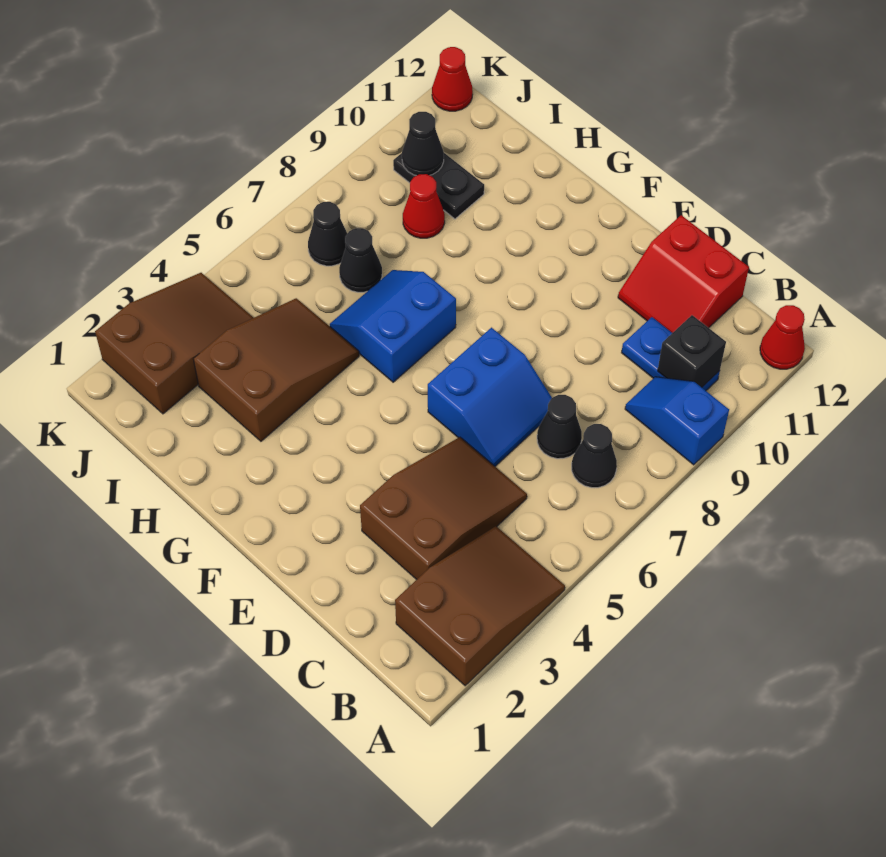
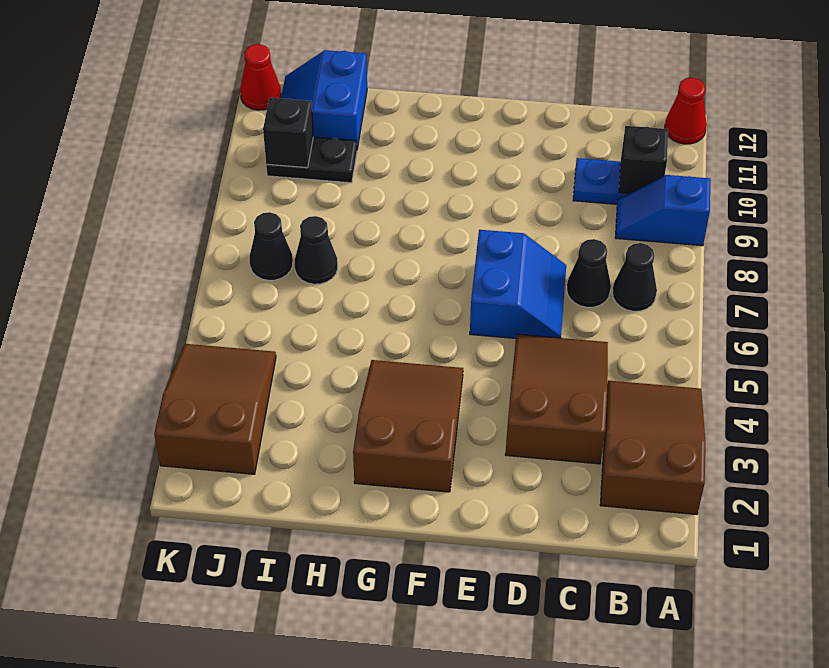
red 2x2 slope [618,215,749,333] -> none
blue 2x2 slope [330,270,456,382] -> blue 2x2 slope moved to [281,50,367,149]
brown 2x3 slope [193,298,359,441] -> brown 2x3 slope moved to [353,360,463,492]
red 1x1 cone [403,174,445,238] -> none
black 1x1 cone [402,112,444,176] -> black 1x1 brick [263,98,313,168]

